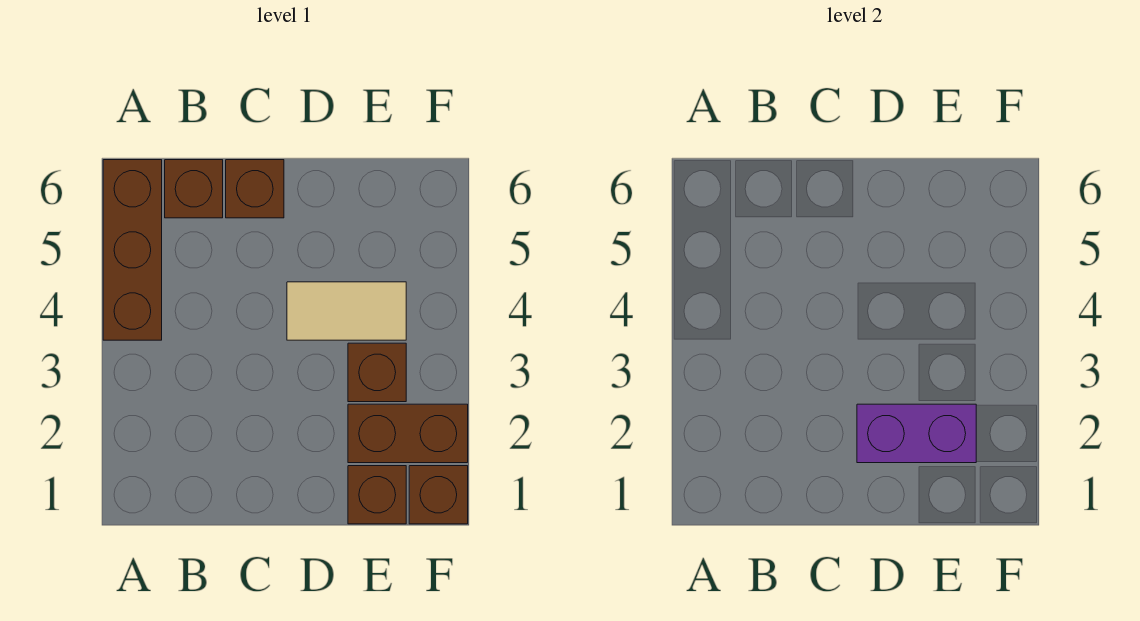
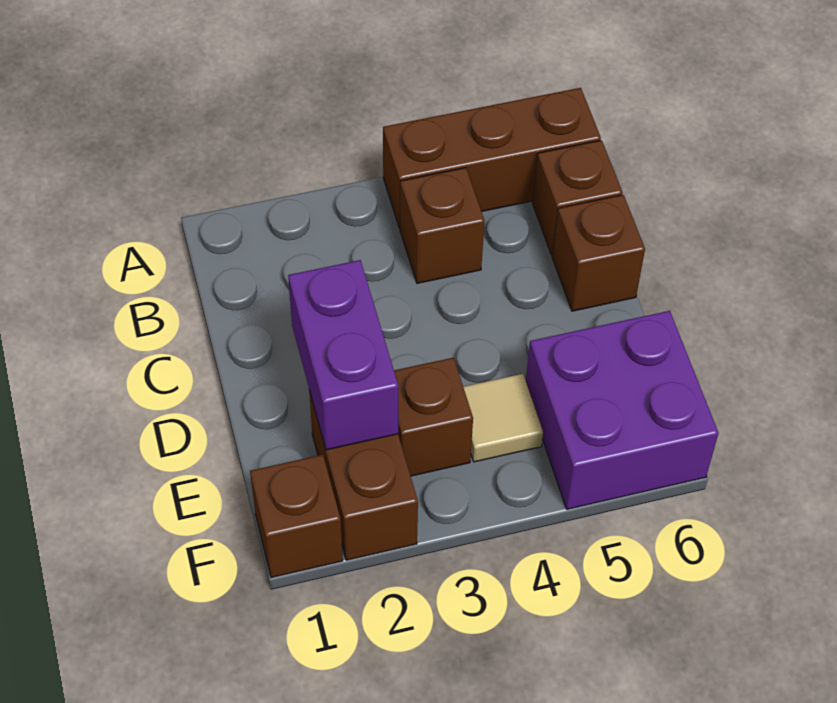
tan 1x2 tile [287,282,406,340] -> tan 1x1 tile [463,374,543,462]
brown 1x1 brick [348,466,406,524] -> brown 1x1 brick moved to [400,168,485,283]
none -> purple 2x2 brick [526,311,718,509]

